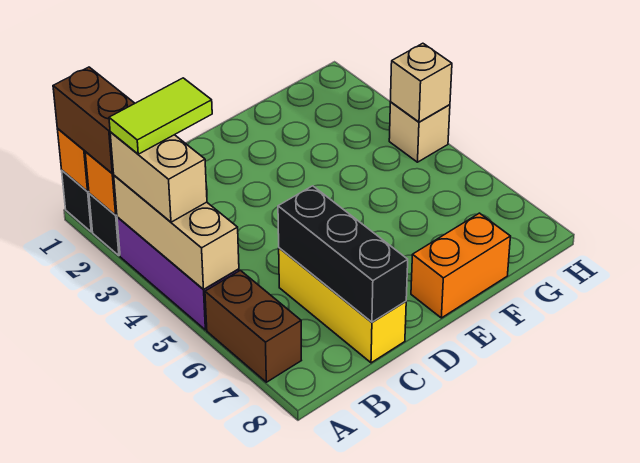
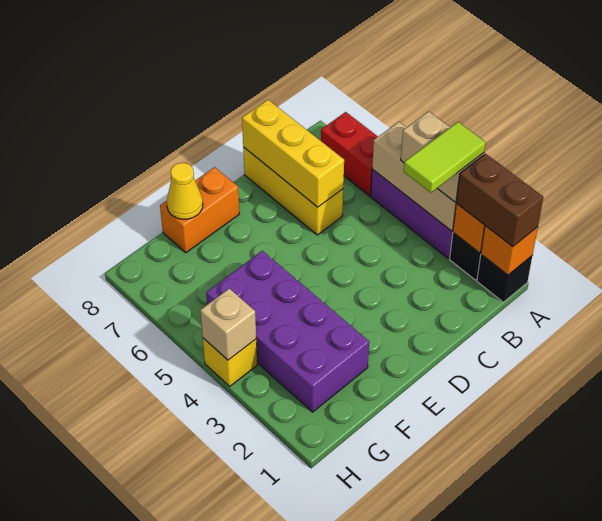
brown 1x2 brick [205,270,301,382] -> red 1x2 brick [321,112,378,196]
black 1x3 brick [278,186,408,322] -> yellow 1x3 brick [242,100,344,207]
none -> purple 2x4 brick [206,251,369,412]
none -> yellow 1x1 cone [167,163,203,219]
tan 1x1 brick [389,102,450,162] -> yellow 1x1 brick [203,338,257,386]

